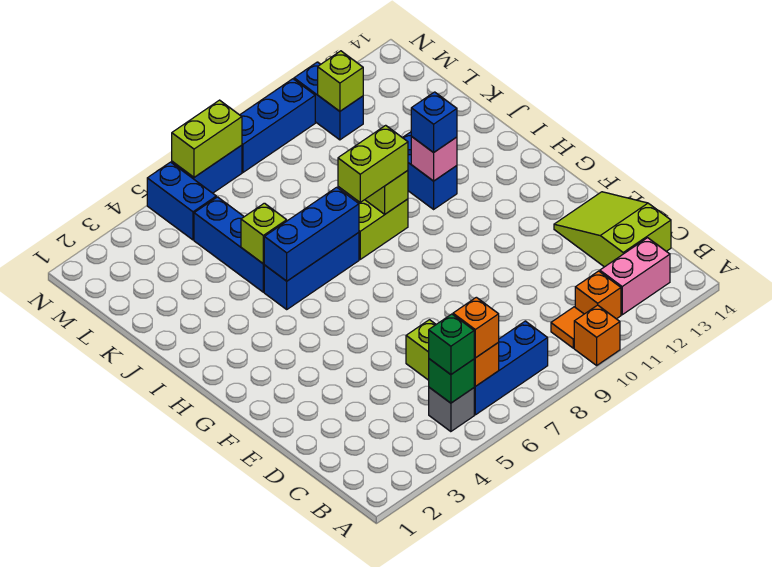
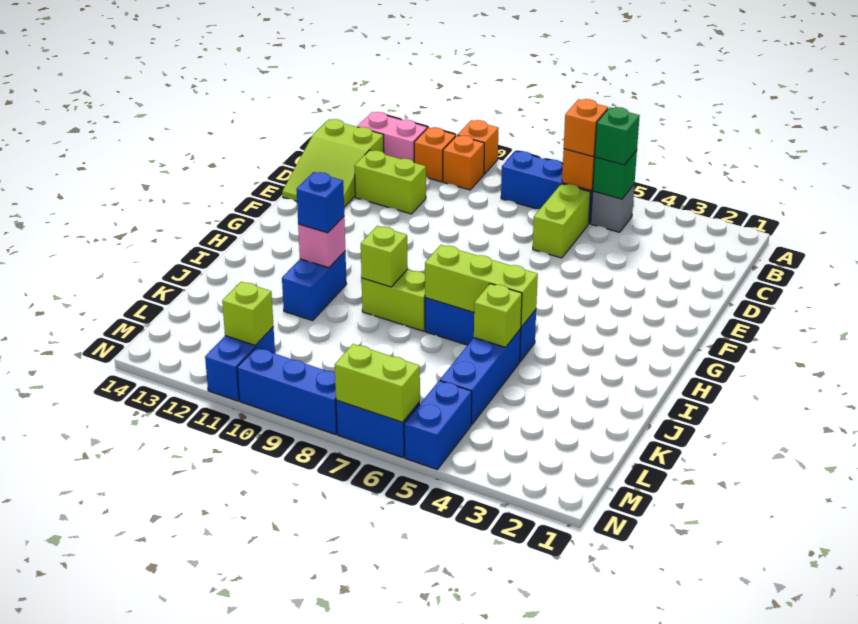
orange 1x1 tile [551,307,584,348] -> orange 1x1 brick [443,135,484,190]
blue 1x3 brick [264,187,359,281] -> lime 1x3 brick [425,245,538,327]
lime 1x2 brick [338,125,408,202] -> lime 1x2 brick moved to [354,150,426,214]

